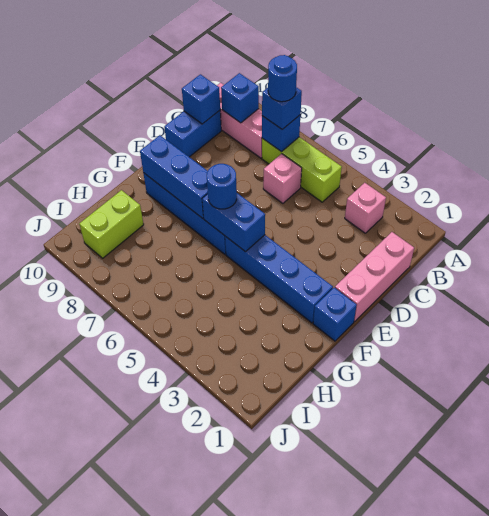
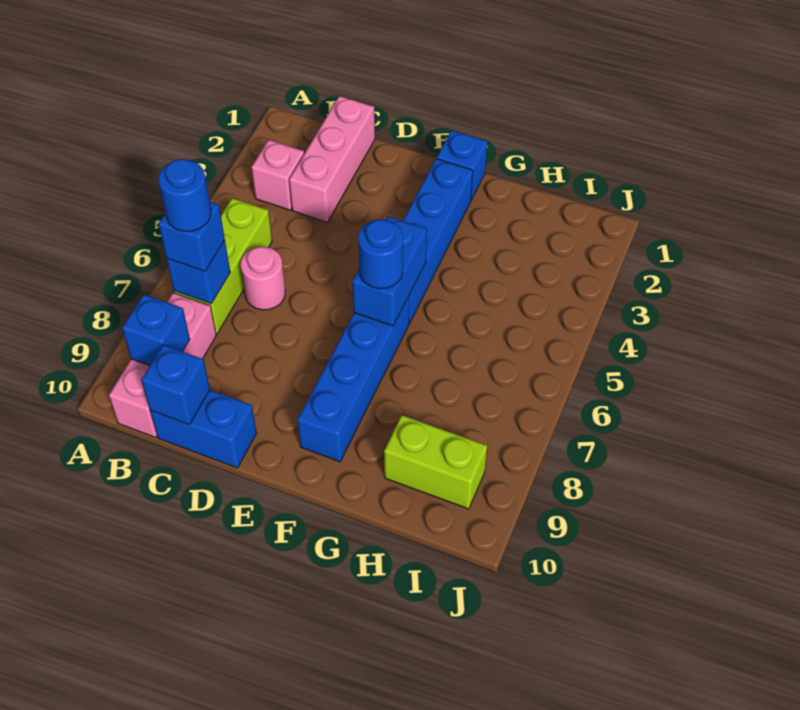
pink 1x3 brick [335,232,414,321] -> pink 1x3 brick turned to [289,96,375,222]
pink 1x1 brick [263,154,302,203] -> pink 1x1 round brick [241,247,285,310]
blue 1x3 brick [140,135,208,218] -> none

